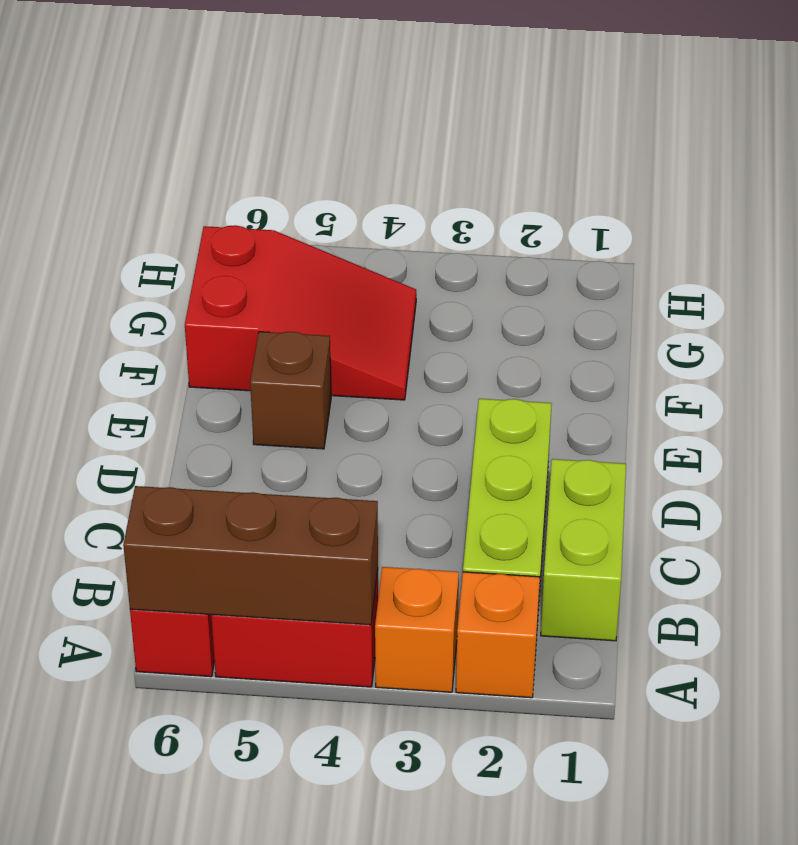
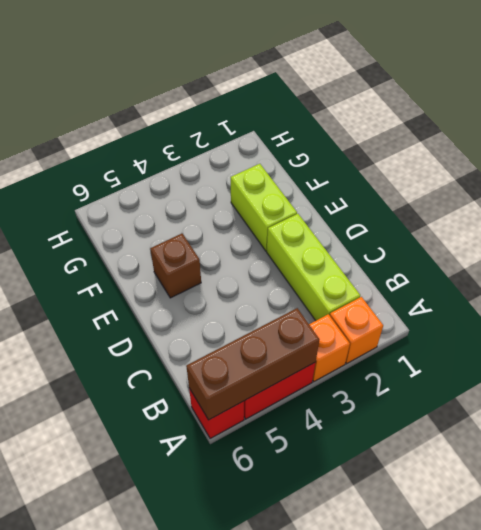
lime 1x2 brick [541,459,626,641] -> lime 1x2 brick moved to [231,164,297,251]
red 2x3 slope [185,225,416,400] -> none

